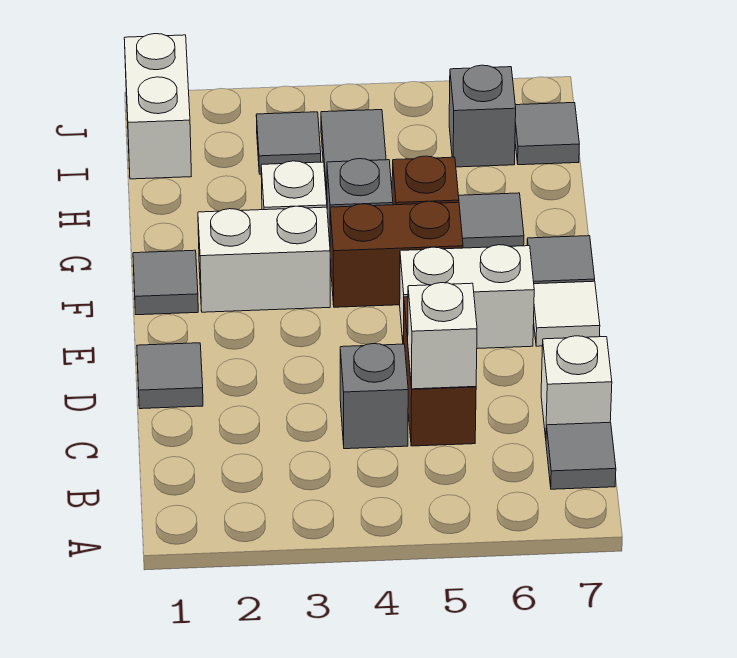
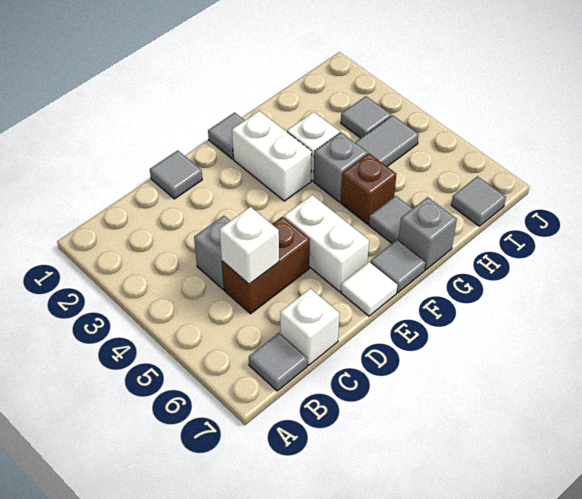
brown 1x2 brick [330,201,463,307] -> none
white 1x2 brick [124,34,191,179] -> none
grey 1x1 brick [449,65,516,167] -> grey 1x1 brick moved to [399,197,457,270]

